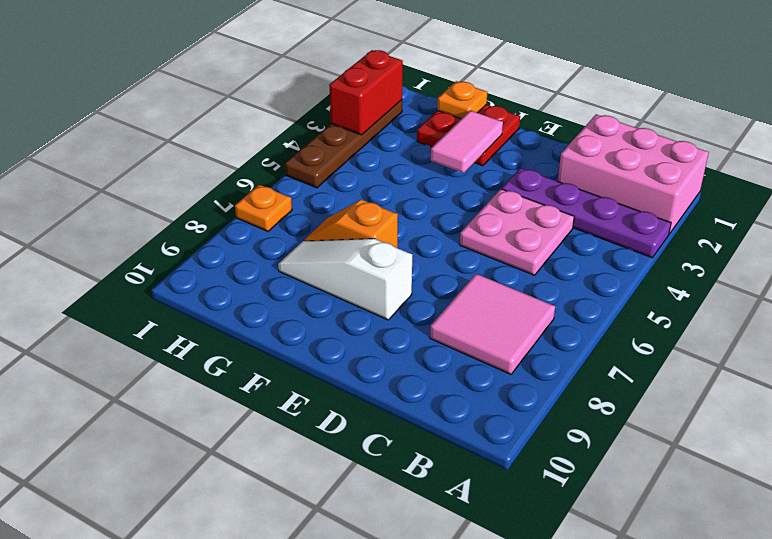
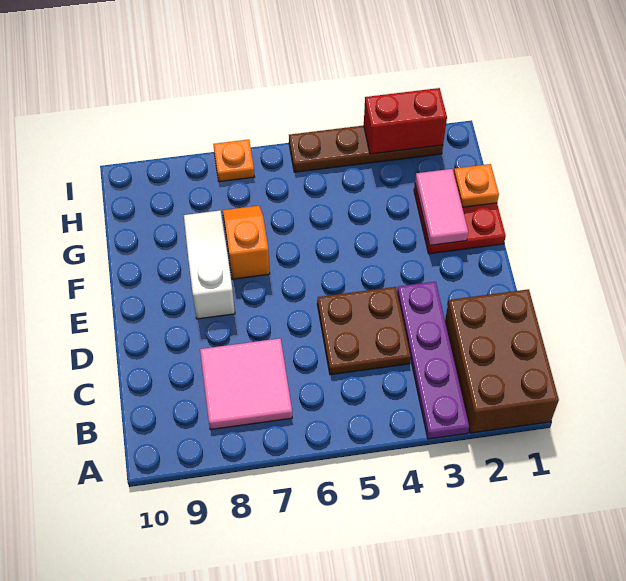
pink 2x3 brick [558,115,709,234] -> brown 2x3 brick [445,289,559,433]
pink 2x2 plate [460,189,574,275] -> brown 2x2 plate [317,287,411,375]
pink 1x2 tile [431,110,503,173] -> pink 1x2 tile turned to [415,169,468,245]

